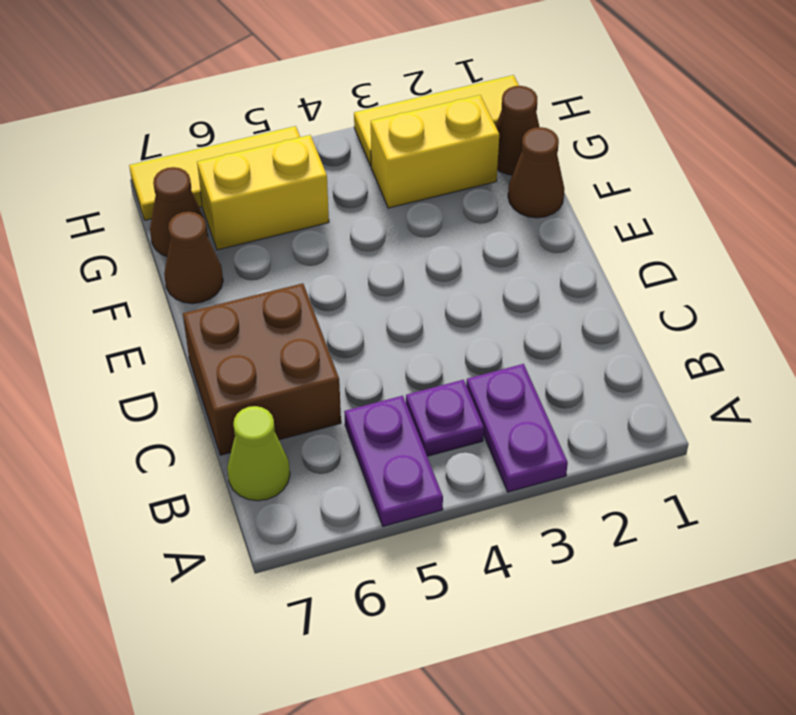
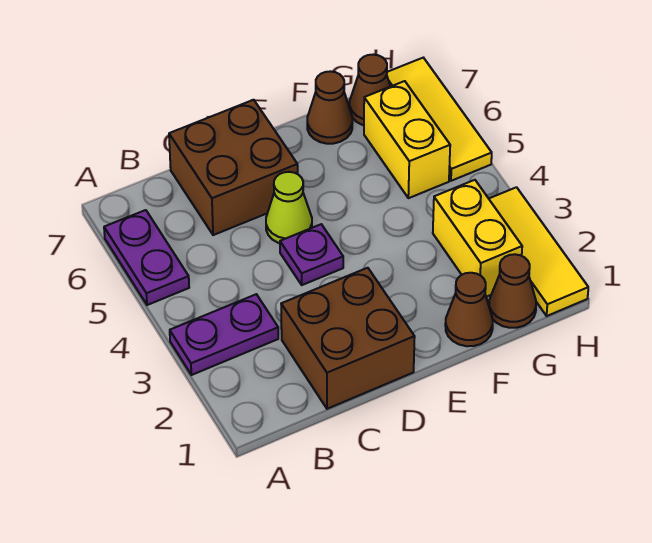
purple 1x2 plate [344,396,443,526] -> purple 1x2 plate turned to [104,210,189,305]
purple 1x1 plate [406,380,484,456] -> purple 1x1 plate moved to [280,224,343,285]
lime 1x1 cone [227,406,290,501] -> lime 1x1 cone moved to [266,172,312,243]
none -> brown 2x2 brick [281,268,415,409]

